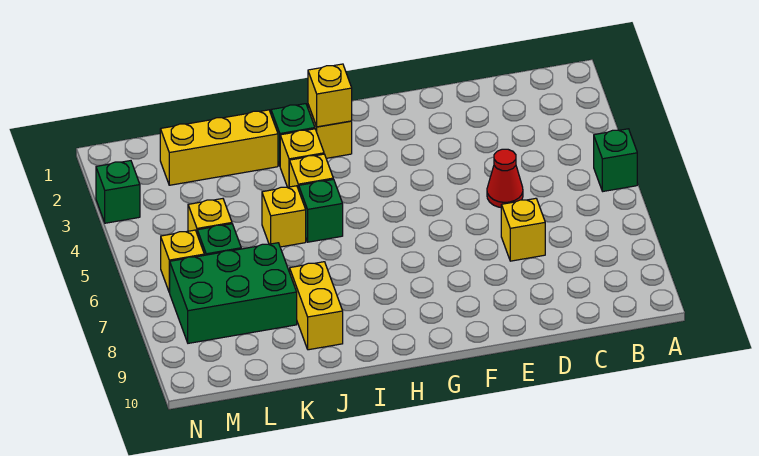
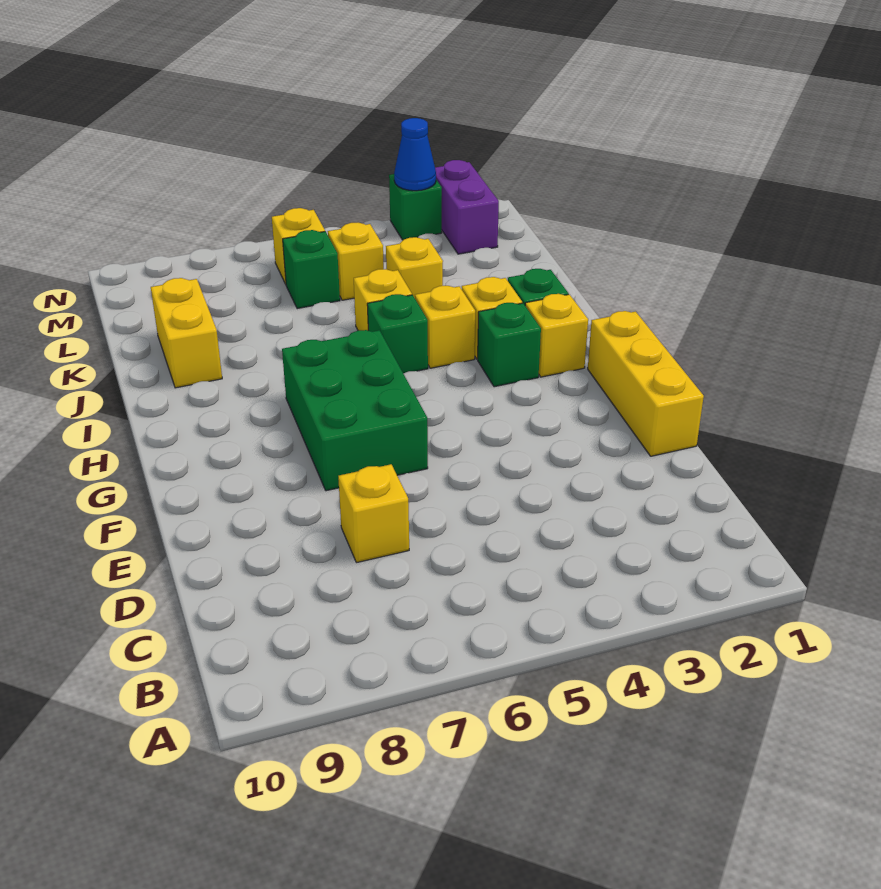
green 1x1 brick [594,129,637,191] -> green 1x1 brick moved to [478,303,541,387]
red 1x1 cone [487,149,523,207] -> none
yellow 1x1 brick [308,64,352,127] -> yellow 1x1 brick moved to [386,237,443,298]
yellow 1x3 brick [160,110,278,185] -> yellow 1x3 brick moved to [588,311,704,456]
yellow 1x2 brick [290,262,343,350] -> yellow 1x2 brick turned to [151,278,222,388]
green 2x3 brick [170,243,297,343] -> green 2x3 brick moved to [282,330,428,491]
none -> purple 1x2 brick [435,160,499,254]
none -> blue 1x1 cone [394,118,436,191]

